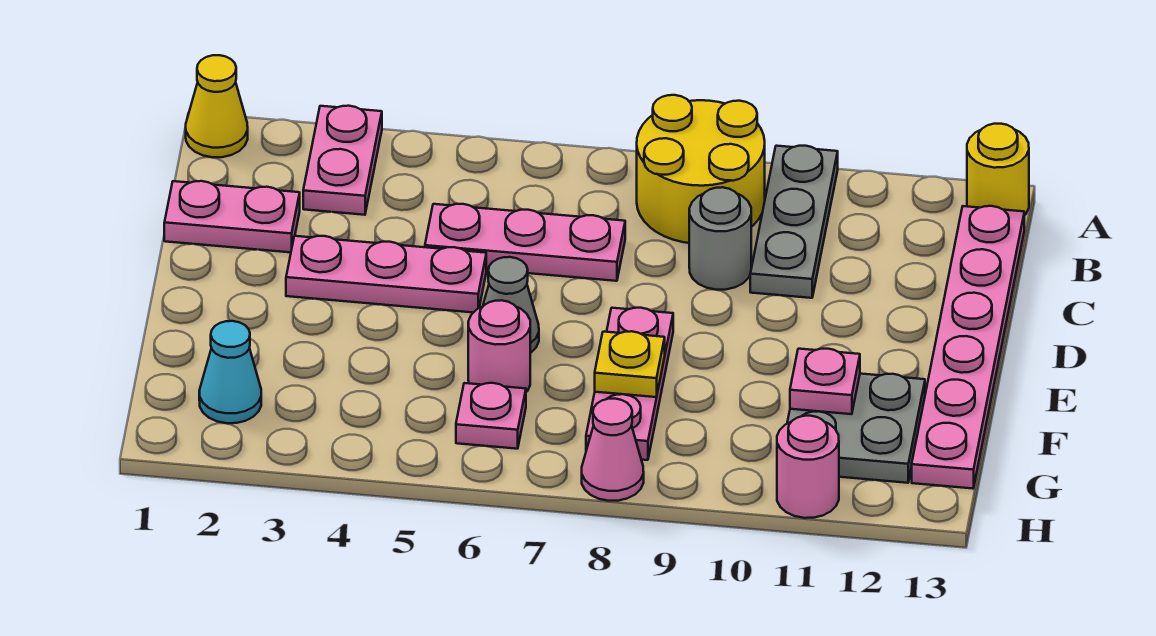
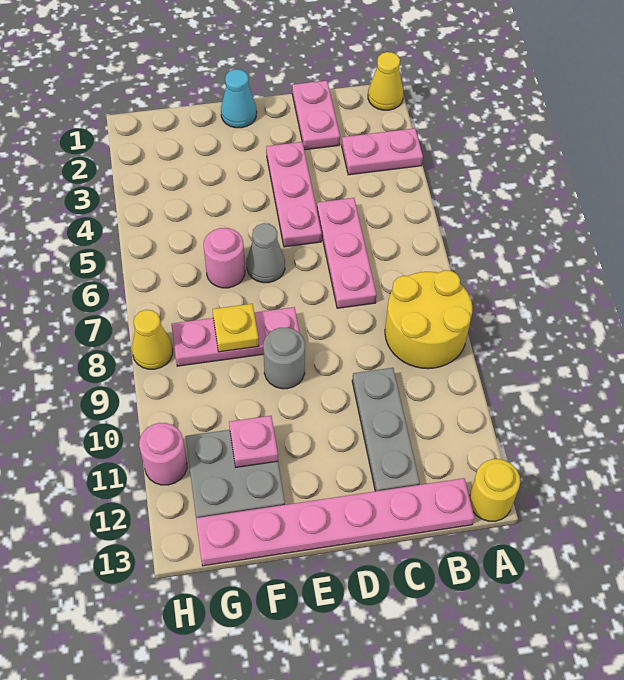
grey 1x3 plate [750,146,838,298] -> grey 1x3 plate turned to [352,368,420,491]
grey 1x1 round brick [689,187,751,290] -> grey 1x1 round brick moved to [263,328,305,389]
cyan 1x1 cone [199,321,261,423] -> cyan 1x1 cone moved to [221,69,257,128]
pink 1x1 plate [456,383,526,449] -> none
pink 1x1 cone [582,399,644,501] -> yellow 1x1 cone [132,310,173,369]

